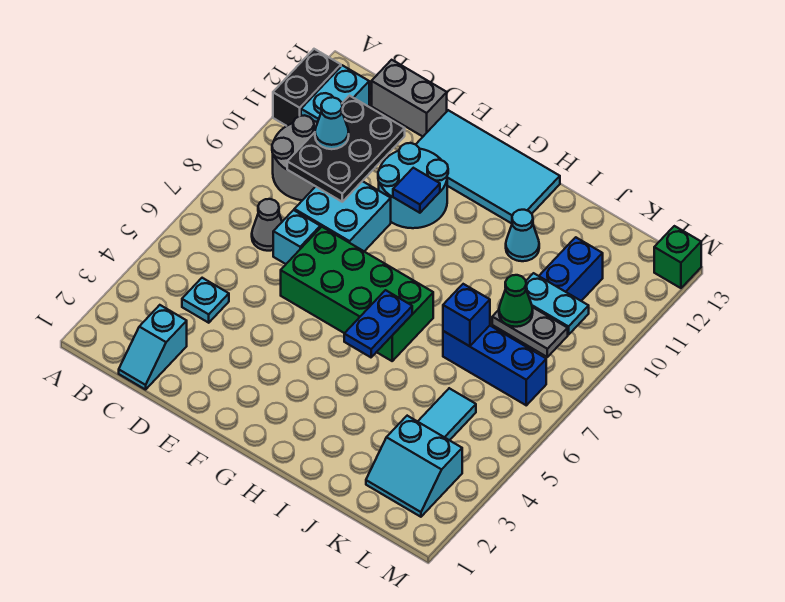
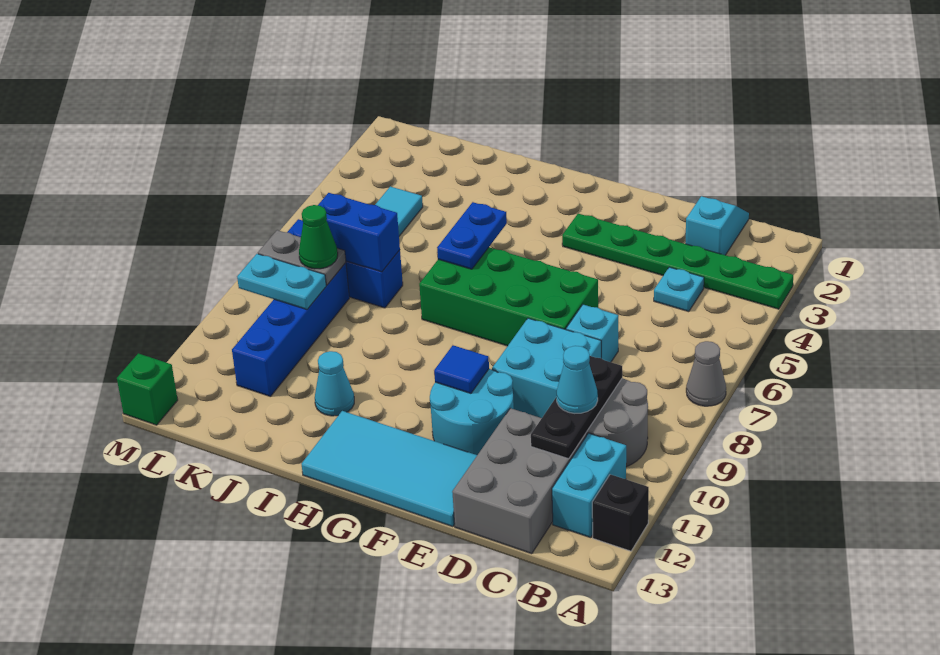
none -> green 1x6 plate [562,214,793,309]
black 1x2 brick [273,49,341,126] -> black 1x1 brick [592,474,649,551]
grey 1x1 cone [252,199,282,251] -> grey 1x1 cone moved to [686,341,726,406]
black 2x3 plate [287,96,405,202] -> black 1x3 plate [531,356,622,459]
grey 1x2 brick [372,60,447,136] -> grey 2x3 brick [452,408,586,554]
blue 1x1 brick [443,284,490,346] -> blue 1x2 brick [318,193,400,272]
cyan 2x2 slope [366,416,462,517] -> none

